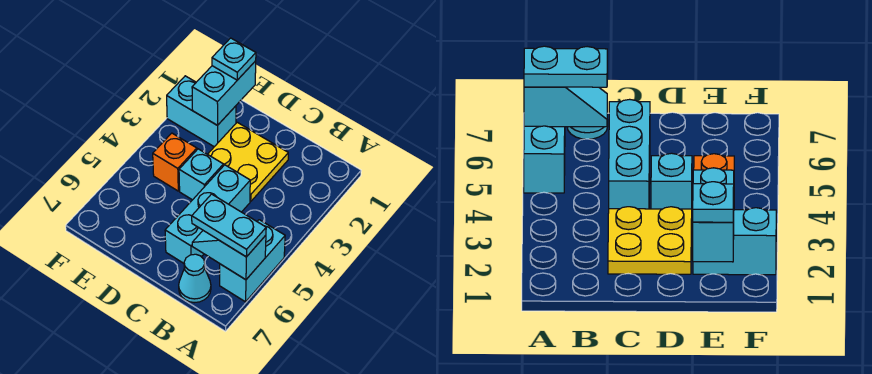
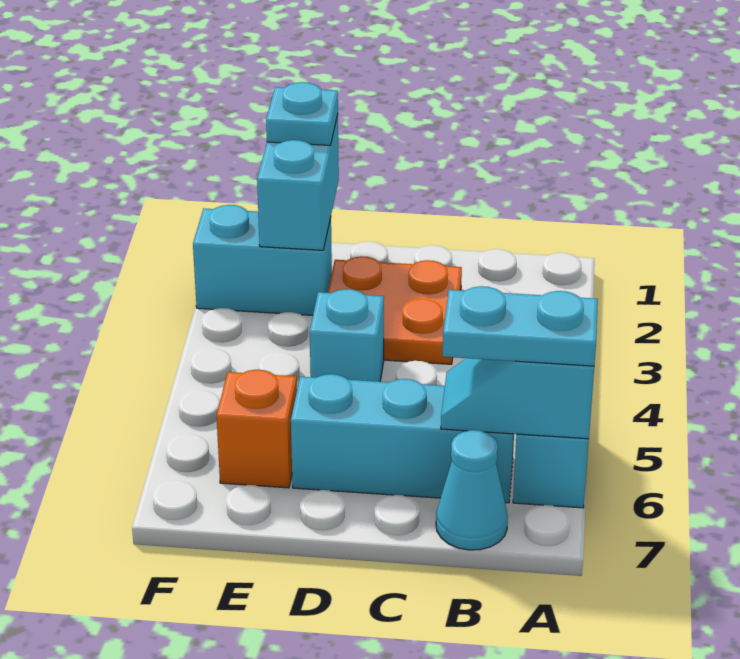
yellow 2x2 plate [208,122,288,201] -> orange 2x2 plate [328,256,462,364]
cyan 1x3 brick [165,165,250,263] -> cyan 1x3 brick turned to [291,374,514,503]
orange 1x1 brick [153,133,197,191] -> orange 1x1 brick moved to [216,370,297,488]

